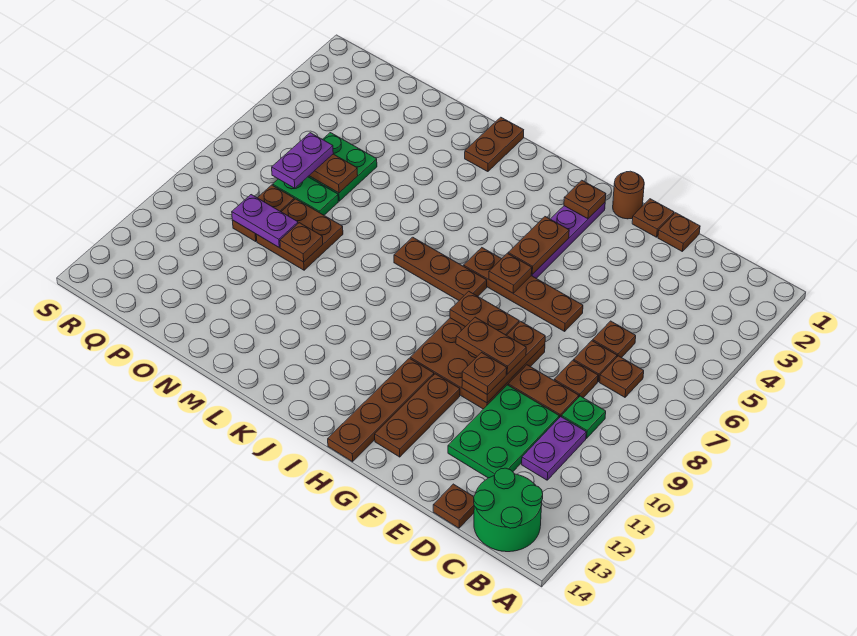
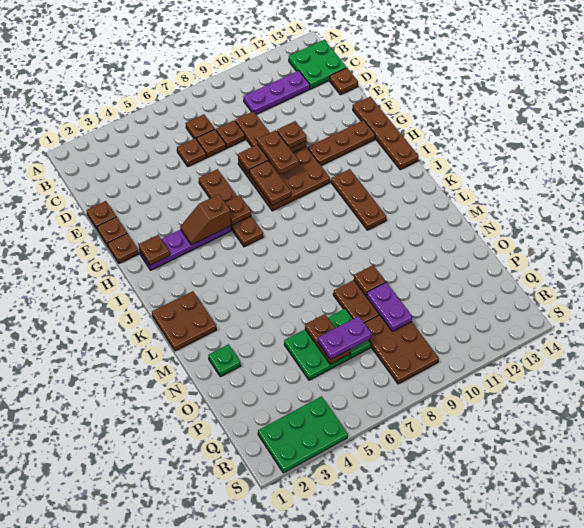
green 2x2 round brick [474,468,543,552] -> green 2x2 plate [289,40,347,89]
green 1x1 plate [562,396,606,438] -> green 1x1 plate moved to [208,344,241,377]
purple 1x2 plate [522,416,586,480] -> purple 1x3 plate [243,71,310,114]
green 2x3 plate [448,385,559,478] -> green 2x3 plate moved to [258,396,348,473]
brown 1x1 round brick [613,171,644,219] -> brown 1x1 plate [108,234,138,263]
brown 1x2 plate [508,217,569,274] -> brown 1x2 slope [180,194,231,245]
brown 1x4 plate [328,358,434,462] -> brown 1x4 plate turned to [353,97,418,170]
brown 1x3 plate [394,237,487,300] -> brown 1x3 plate moved to [331,169,386,230]
brown 1x2 plate [465,117,524,172] -> brown 2x2 plate [152,291,216,351]
brown 1x2 plate [232,185,294,241] -> brown 2x3 plate [364,315,439,384]

